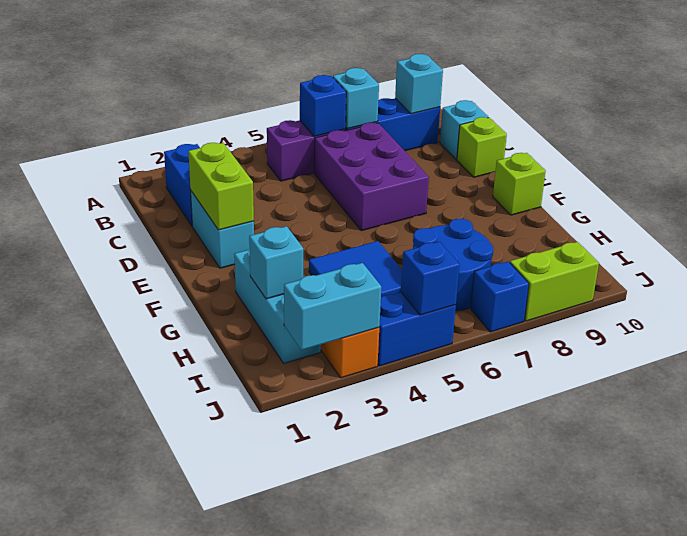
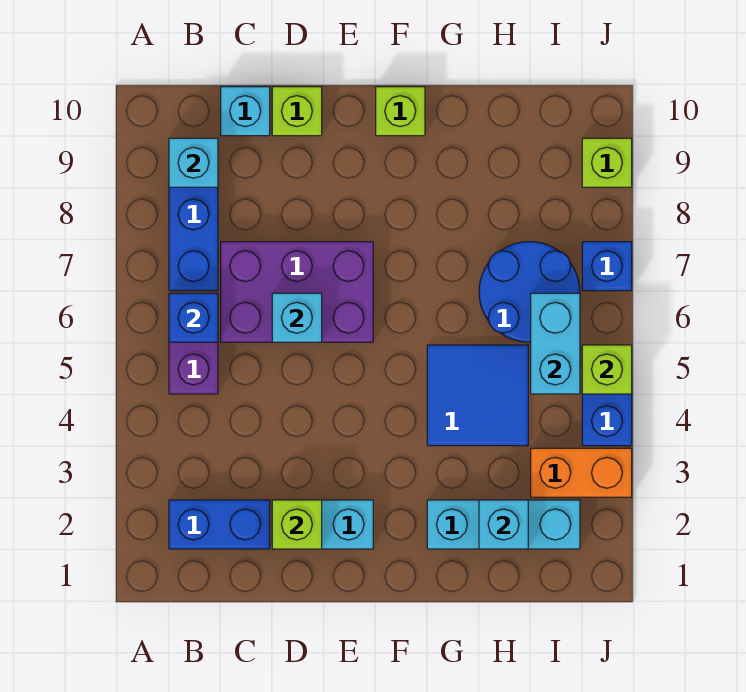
cyan 1x1 brick [333,68,379,129] -> cyan 1x1 brick moved to [272,293,322,342]
lime 1x2 brick [188,143,254,230] -> lime 1x1 brick [272,500,322,549]
cyan 1x2 brick [284,263,381,350] -> cyan 1x2 brick moved to [531,293,580,394]
blue 1x1 brick [401,242,460,315] -> lime 1x1 brick [582,345,632,394]
lime 1x2 brick [510,242,599,321] -> lime 1x1 brick [582,138,632,187]

